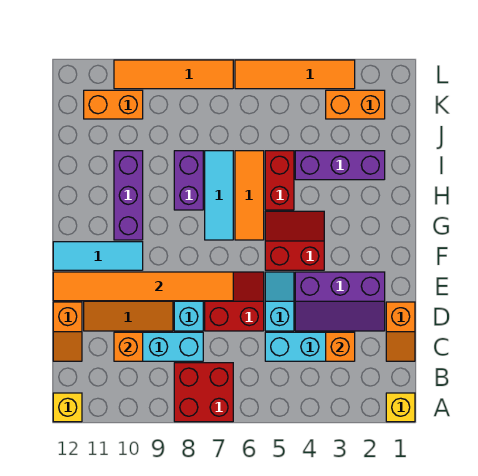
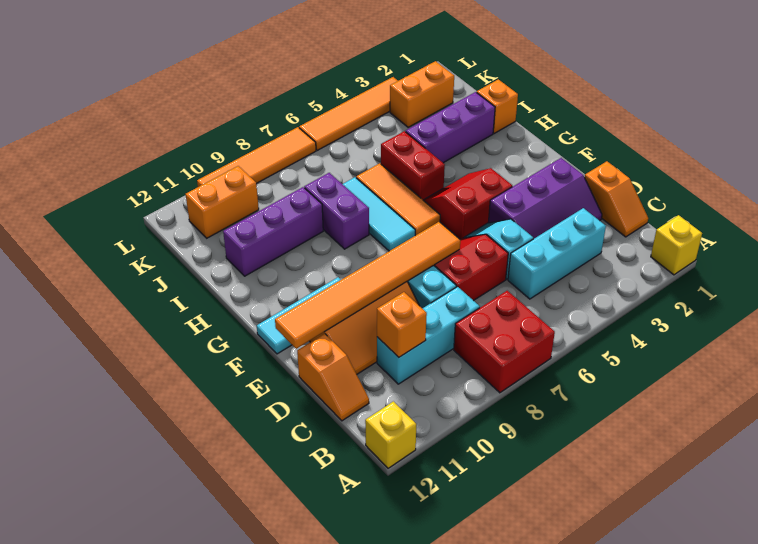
orange 1x1 brick [326,332,355,361] -> orange 1x1 brick moved to [477,79,518,134]
purple 1x3 brick [114,151,143,240] -> purple 1x3 brick turned to [223,187,323,276]

